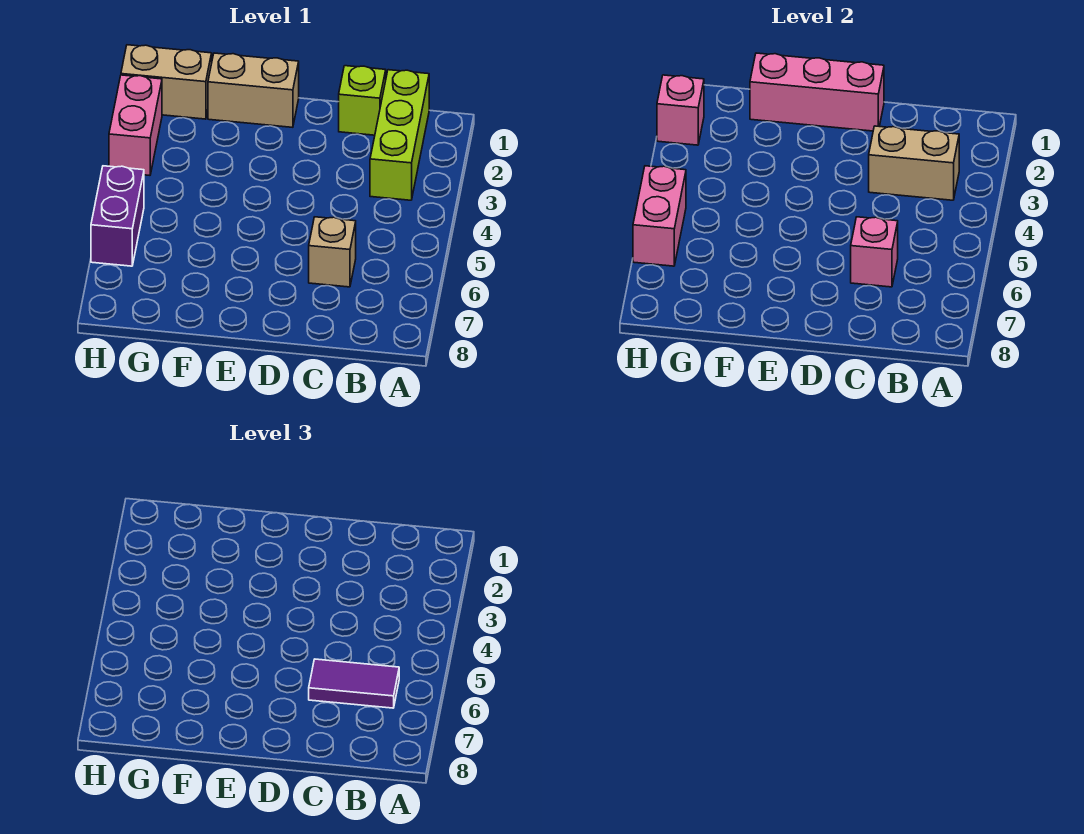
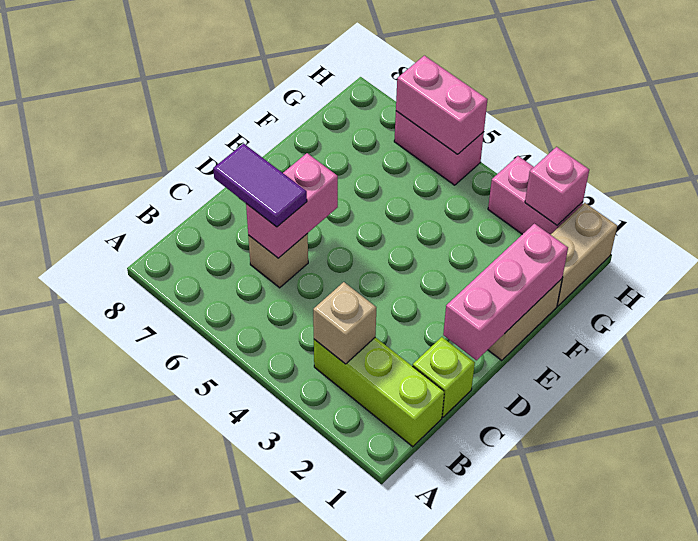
tan 1x2 brick [869,126,959,200] -> tan 1x1 brick [313,282,376,364]
purple 1x2 tile [309,659,399,708] -> purple 1x2 tile turned to [213,144,307,227]
pink 1x1 brick [851,217,898,287] -> pink 1x2 brick [246,153,338,258]
purple 1x2 brick [91,166,144,266] -> pink 1x2 brick [394,111,484,185]

